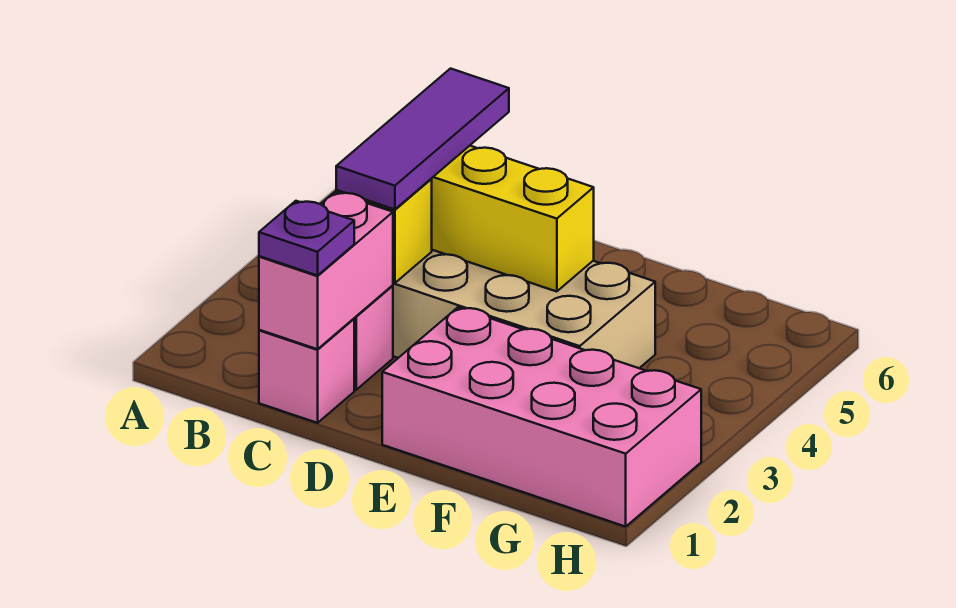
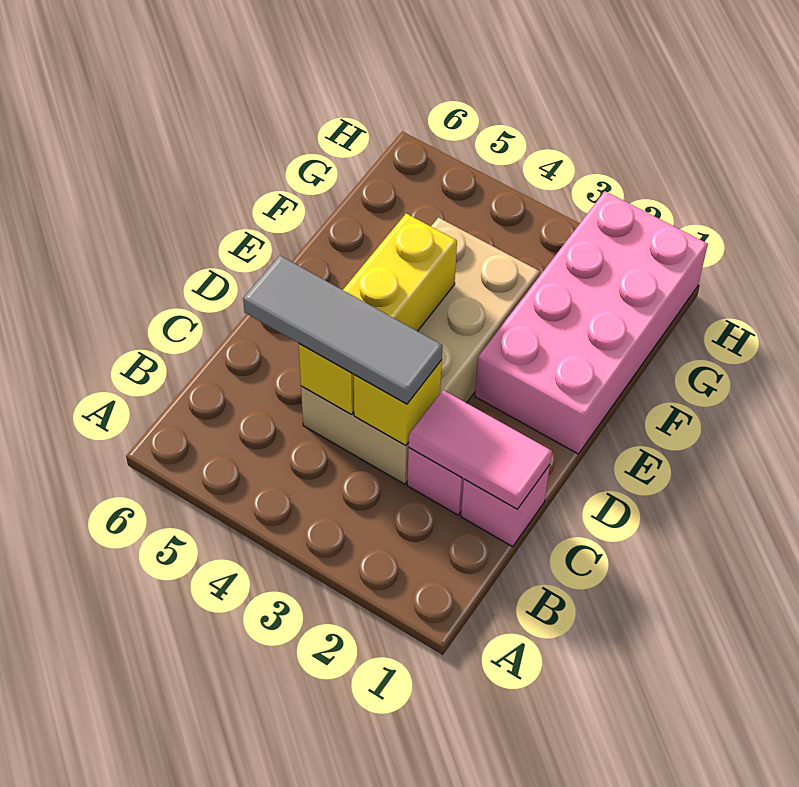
pink 1x2 brick [259,192,393,349] -> pink 1x2 tile [408,390,552,509]
purple 1x1 plate [259,201,354,276] -> none
purple 1x3 tile [336,69,509,209] -> grey 1x3 tile [243,255,443,404]

